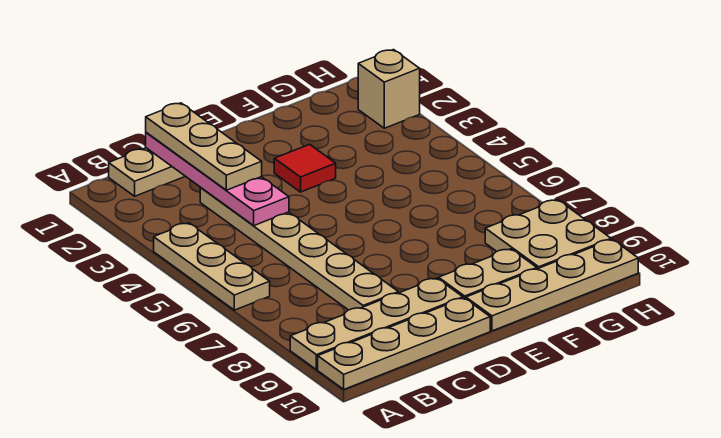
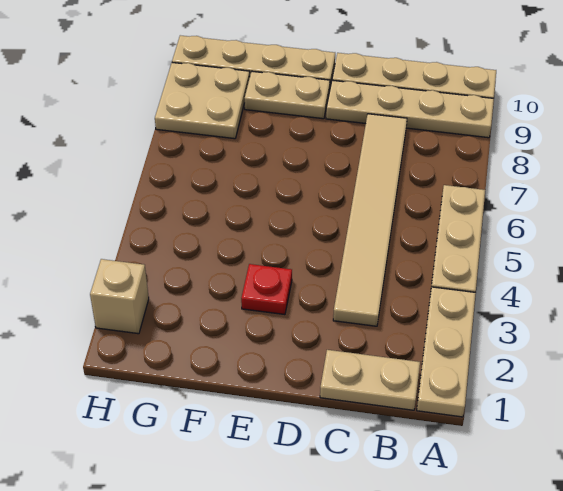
pink 1x4 plate [146,132,289,226] -> none
tan 1x3 plate [146,103,262,190] -> tan 1x3 plate moved to [417,287,476,417]
tan 1x6 plate [200,187,398,310] -> tan 1x6 tile [333,114,407,326]
red 1x1 tile [274,144,336,192] -> red 1x1 plate [241,264,292,315]

